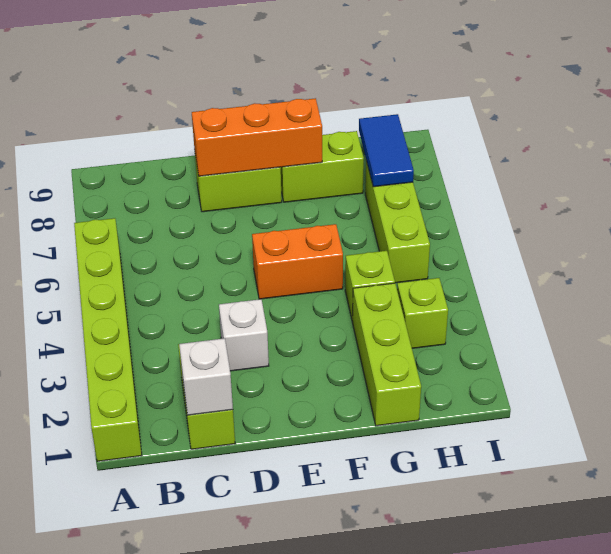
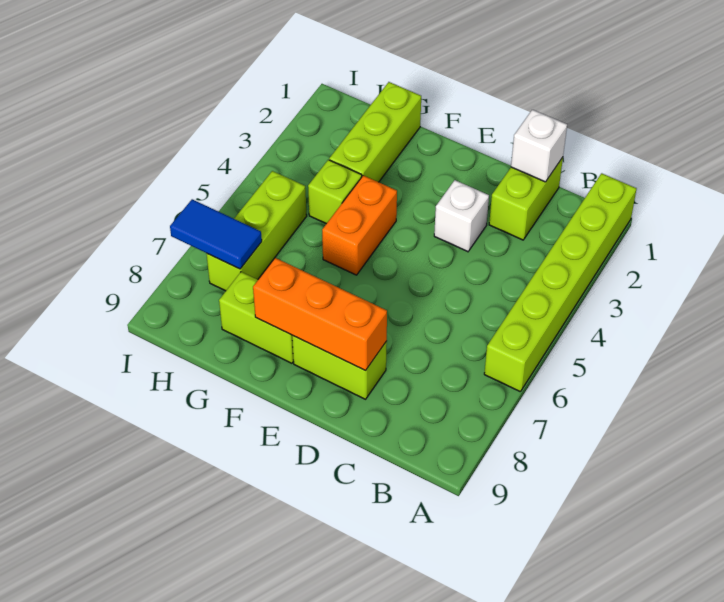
orange 1x2 brick [252,224,343,299] -> orange 1x2 brick turned to [322,175,397,275]
lime 1x1 brick [397,278,448,348] -> none
blue 1x2 tile [359,114,414,187] -> blue 1x2 tile turned to [170,199,262,269]

